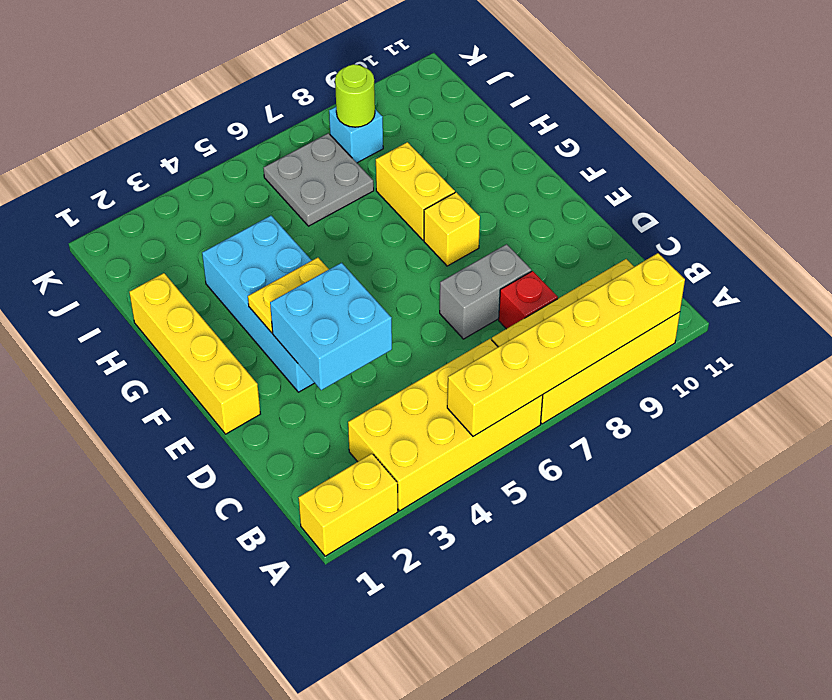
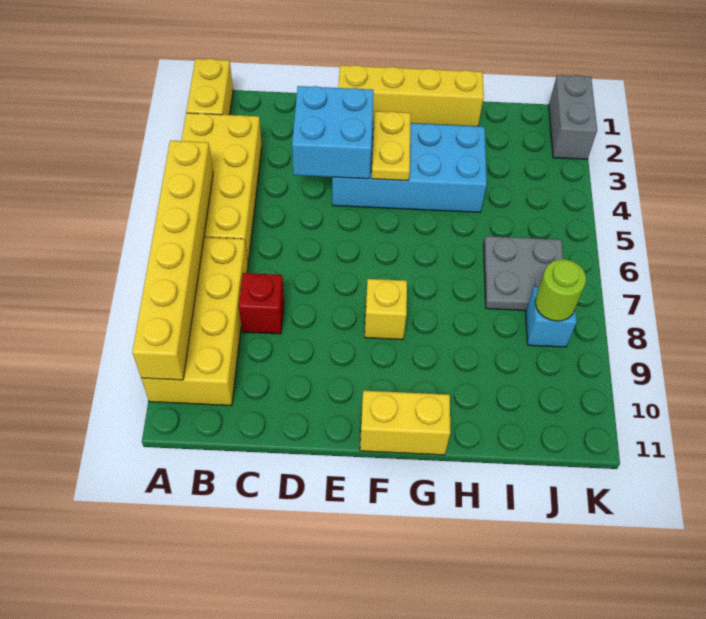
grey 1x2 brick [440,244,531,339] -> grey 1x2 brick moved to [549,75,597,159]
yellow 1x2 brick [376,142,455,240] -> yellow 1x2 brick moved to [360,391,450,455]

